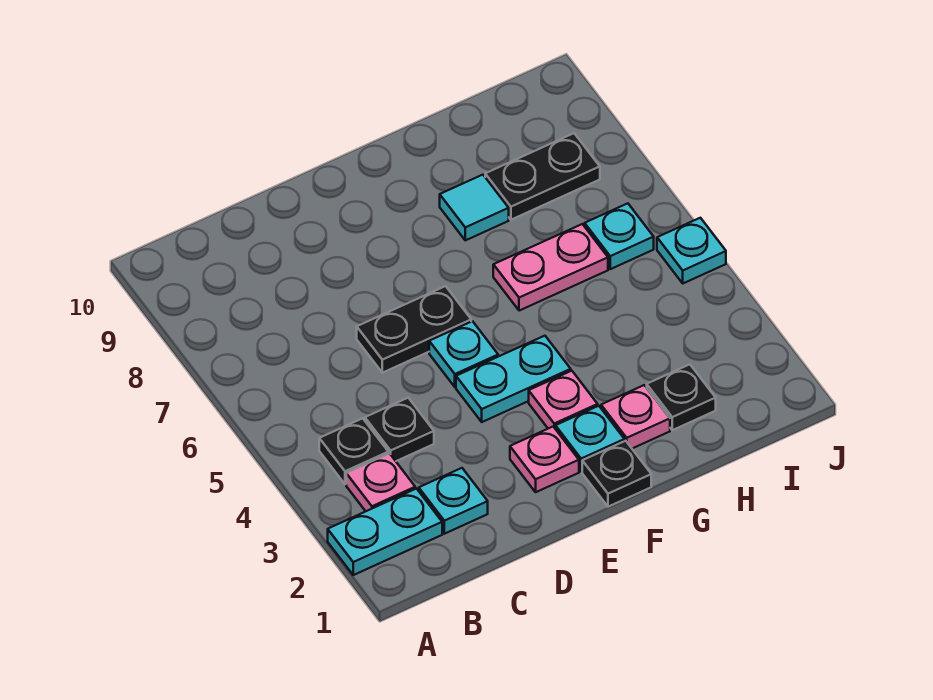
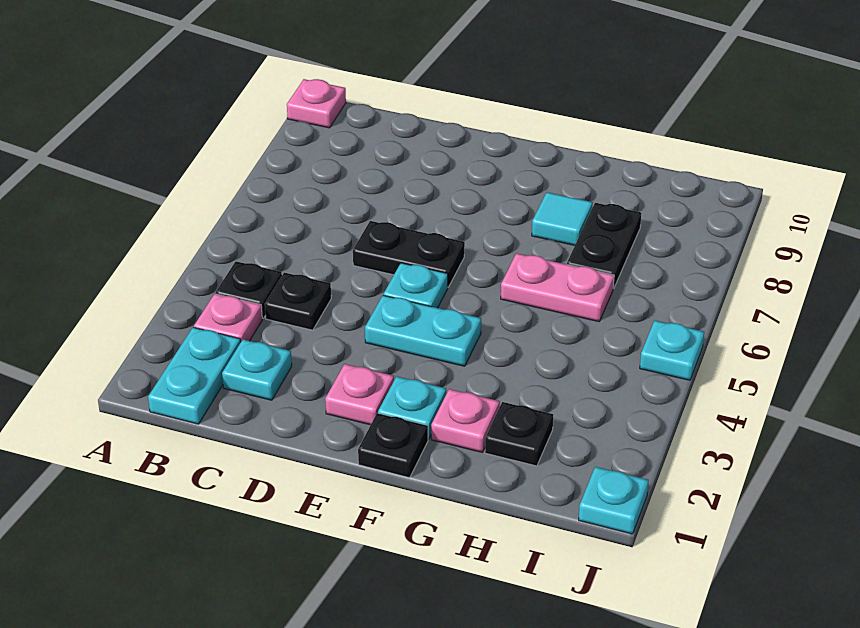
cyan 1x2 plate [328,489,442,575] -> cyan 1x2 plate turned to [148,327,241,424]
pink 1x1 plate [529,371,598,428] -> pink 1x1 plate moved to [287,79,346,128]
black 1x2 plate [485,133,600,220] -> black 1x2 plate turned to [567,203,641,289]
cyan 1x1 plate [585,203,654,269] -> cyan 1x1 plate moved to [579,467,649,534]

